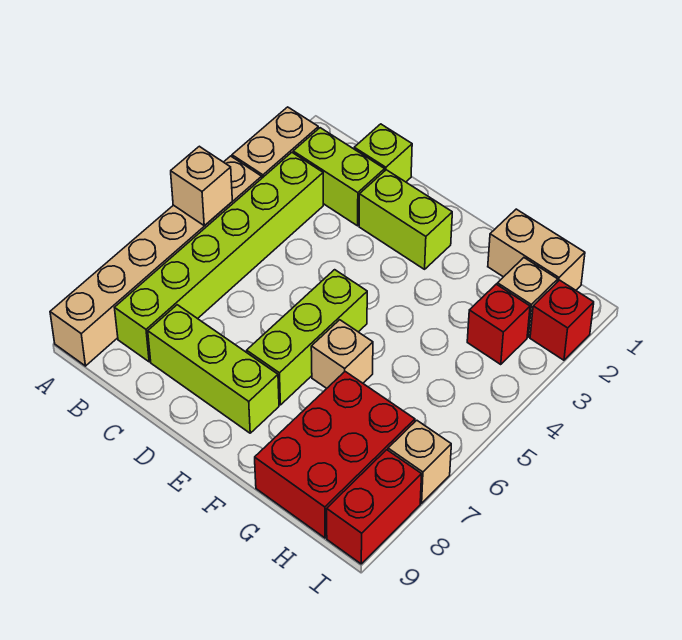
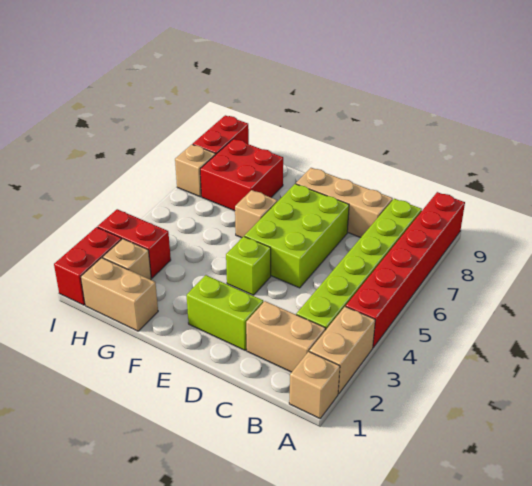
tan 1x6 brick [50,156,262,366] -> red 1x6 brick [346,192,465,348]
tan 1x1 brick [171,146,232,225] -> tan 1x1 brick moved to [289,352,340,418]
lime 1x2 brick [293,128,385,226] -> tan 1x2 brick [246,301,326,372]
lime 1x1 brick [354,124,412,182] -> lime 1x1 brick moved to [226,236,271,295]
lime 1x3 brick [148,305,279,433] -> tan 1x3 brick [296,168,393,237]
lime 1x3 brick [247,270,367,405] -> lime 2x3 brick [245,184,349,288]
red 2x3 brick [255,372,415,538] -> red 2x2 brick [200,139,283,211]
red 1x1 brick [467,284,530,364] -> red 1x2 brick [98,209,171,278]
red 1x1 brick [530,280,594,360] -> red 1x2 brick [54,227,122,305]

